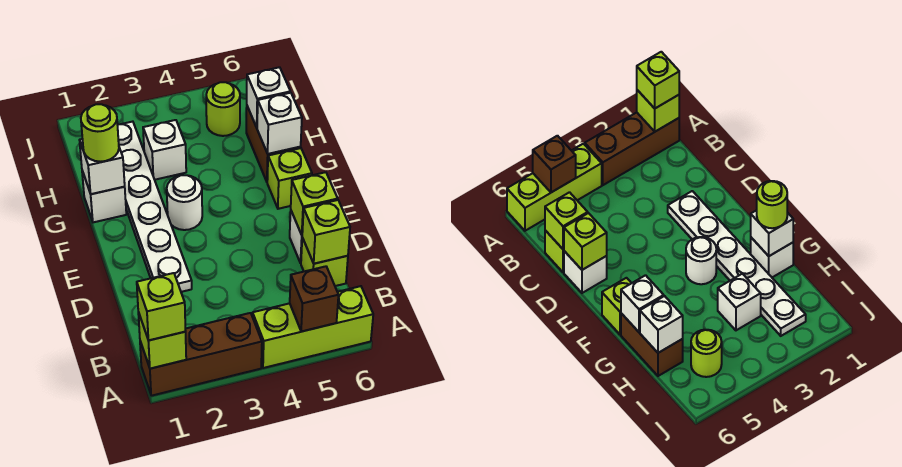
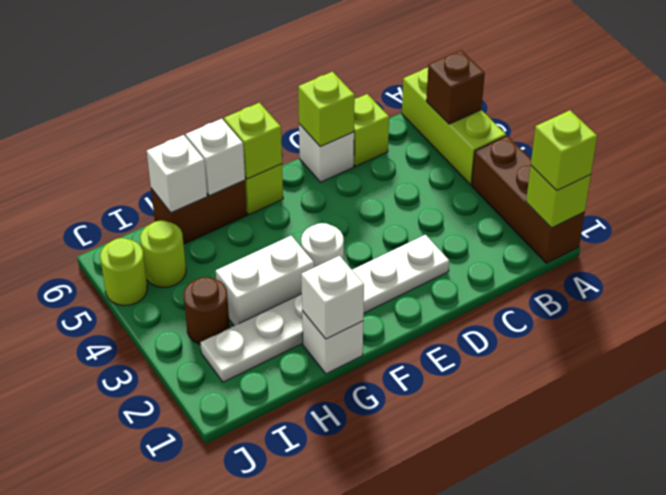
lime 1x1 brick [302,200,350,264] -> lime 1x1 brick moved to [224,103,282,179]
lime 1x1 round brick [81,104,119,162] -> lime 1x1 round brick moved to [100,238,147,305]
white 1x1 brick [143,120,186,180] -> white 1x2 brick [216,236,314,326]
none -> brown 1x1 round brick [184,277,230,344]

